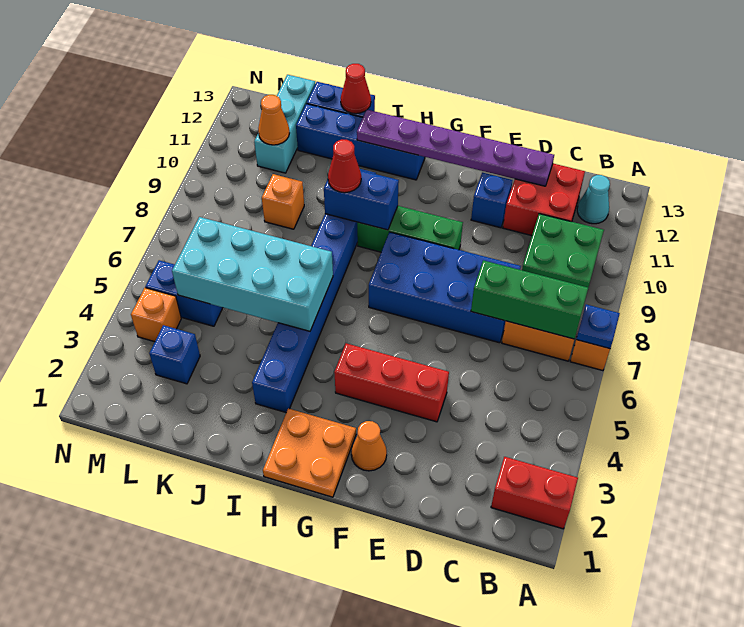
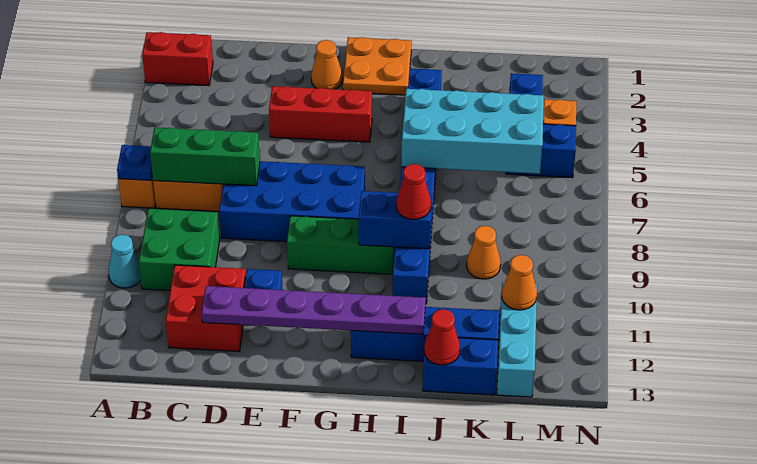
cyan 1x1 cone [577,175,610,224] -> cyan 1x1 cone moved to [108,235,141,288]
orange 1x1 brick [262,174,304,229] -> orange 1x1 cone [467,226,501,279]

